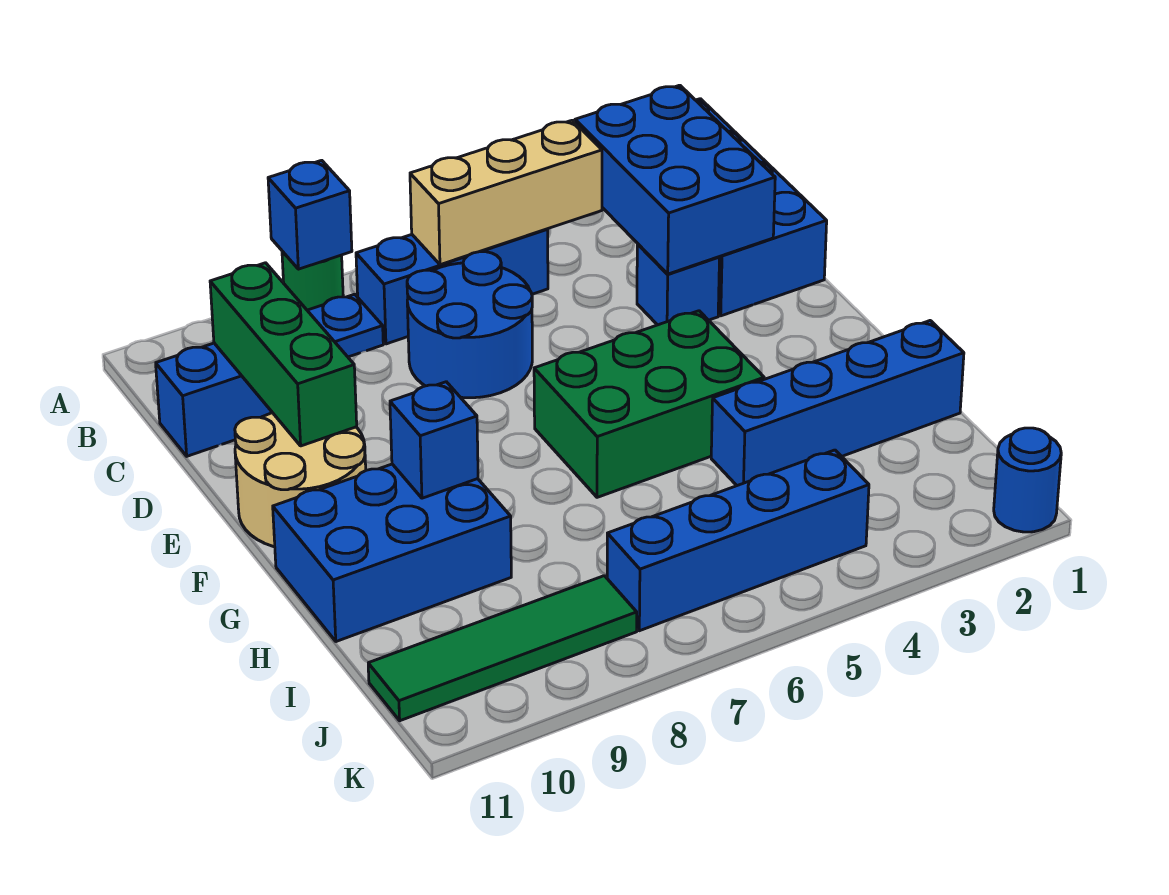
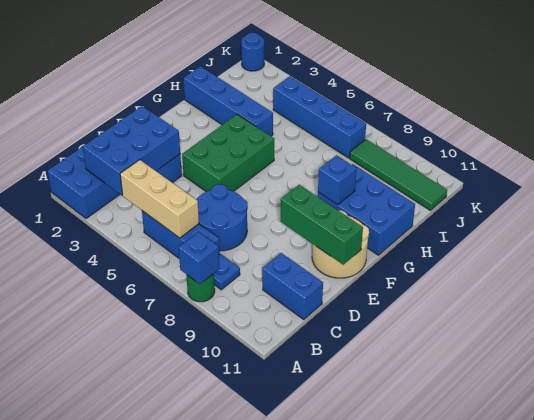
green 1x3 brick [210,263,357,446] -> green 1x3 brick turned to [281,185,363,265]
green 2x3 brick [534,311,764,497] -> green 2x3 brick turned to [182,114,274,192]

